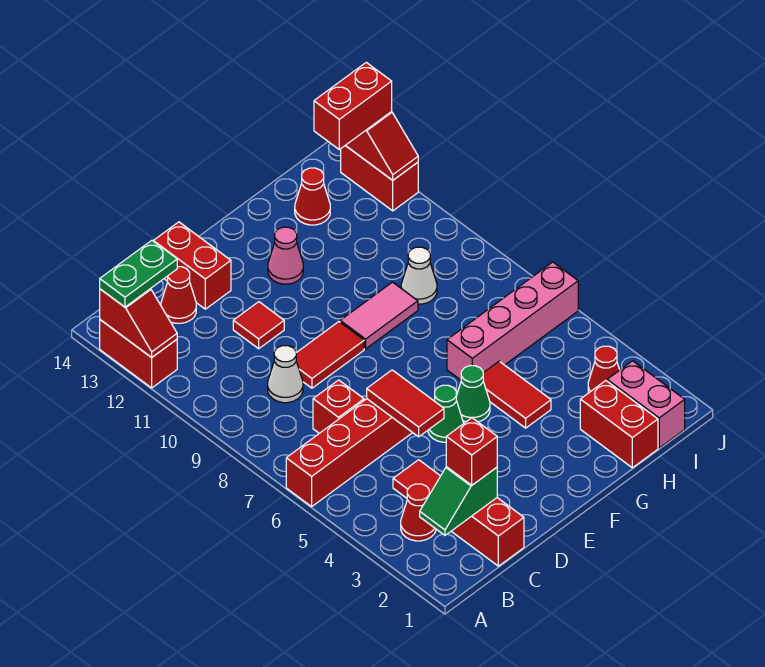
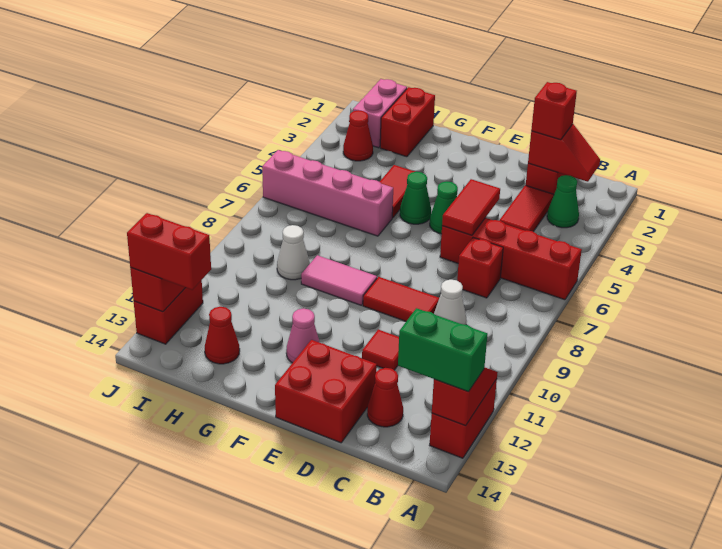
green 1x2 plate [100,240,177,307] -> green 1x2 brick [398,308,488,392]
green 1x2 slope [420,467,497,535] -> red 1x2 slope [528,124,600,182]
red 1x1 cone [401,484,436,541] -> green 1x1 cone [547,175,579,228]
red 1x2 brick [153,222,231,309] -> red 2x2 brick [275,340,377,443]

